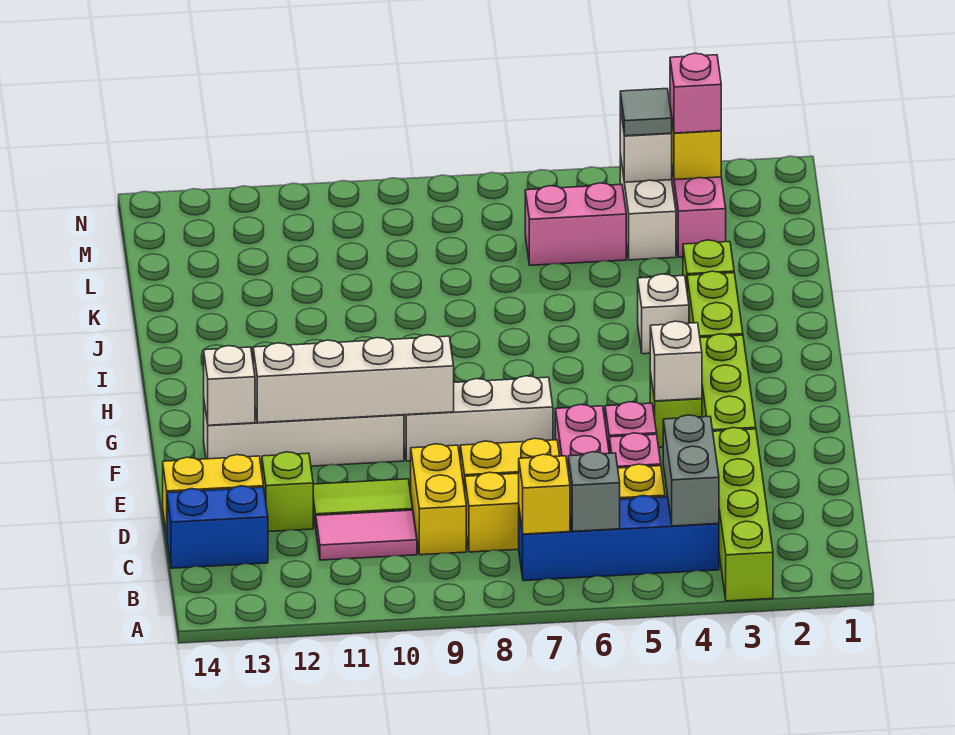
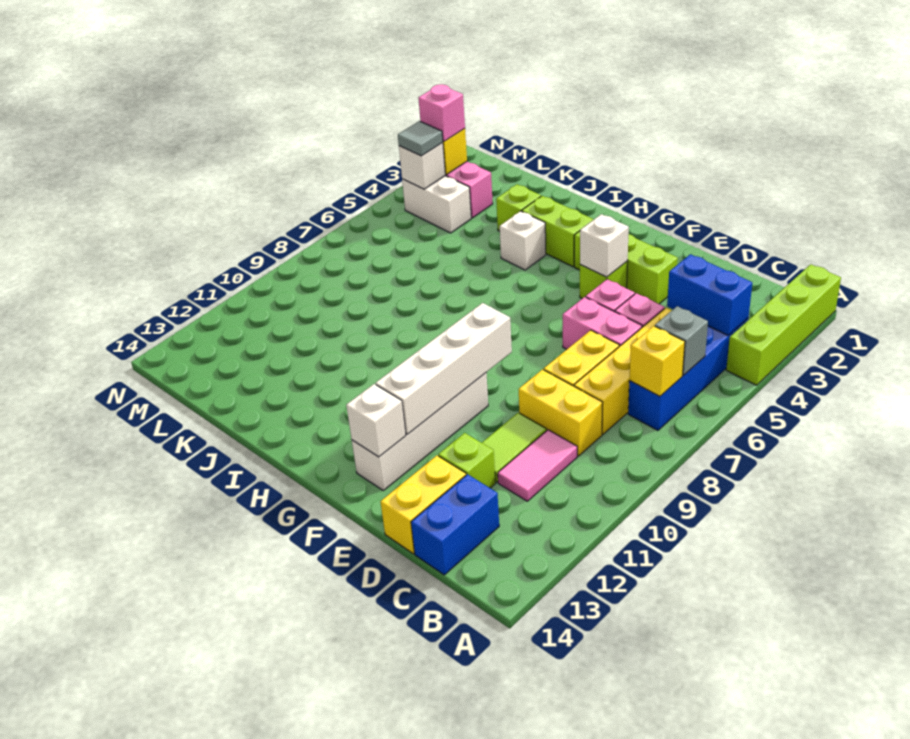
lime 1x4 brick [713,428,773,601] -> lime 1x4 brick turned to [726,264,841,385]
grey 1x2 brick [663,415,719,526] -> blue 1x2 brick [667,254,752,335]
white 1x3 brick [404,376,553,461] -> none
pink 1x2 brick [525,183,626,265] -> none

